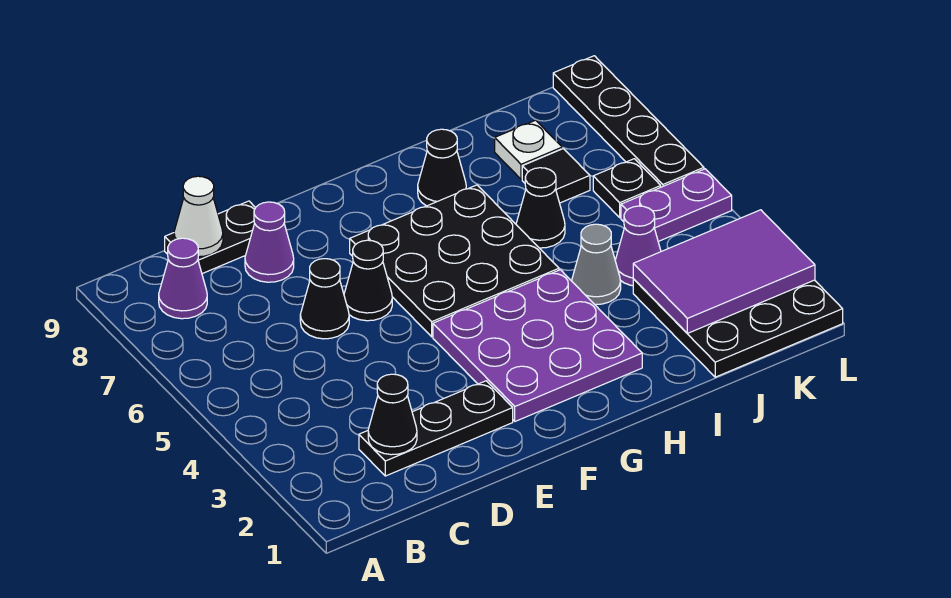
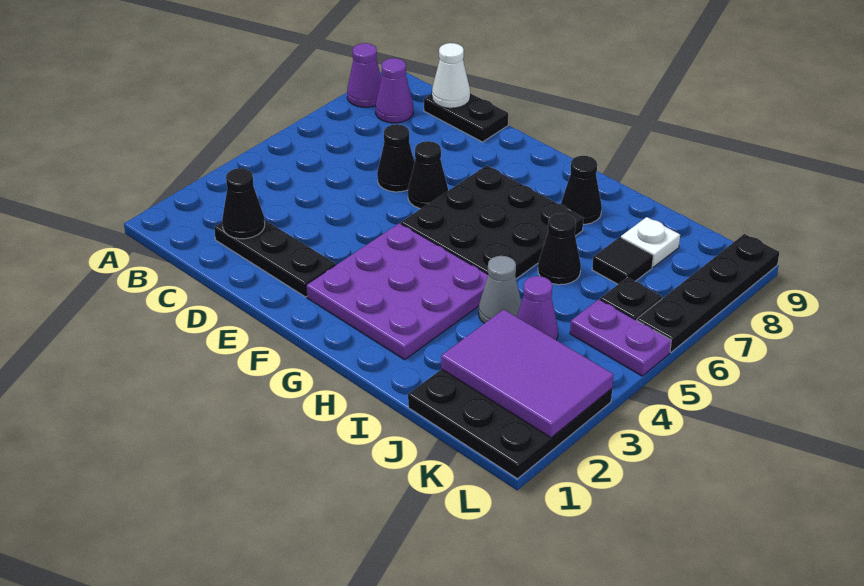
purple 1x1 cone [245,202,294,282] -> purple 1x1 cone moved to [347,43,382,107]

